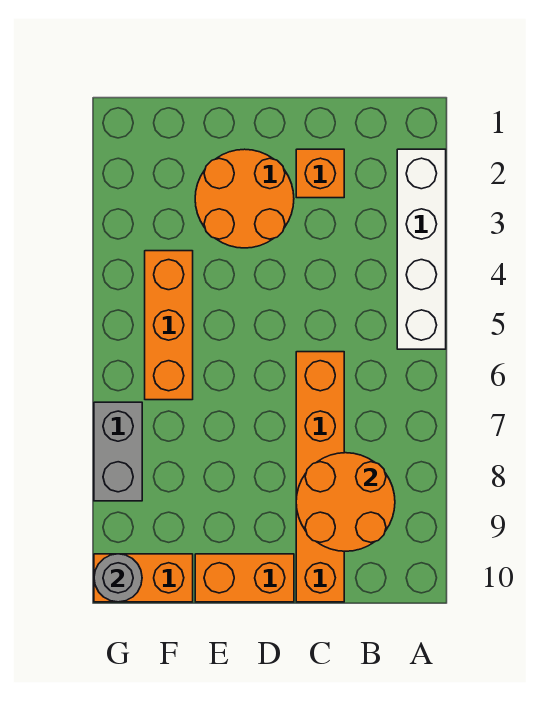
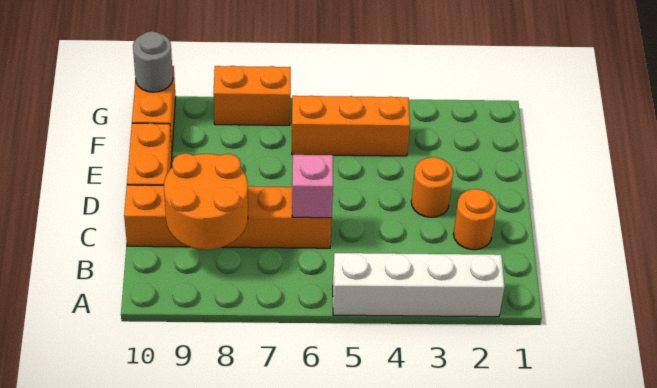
orange 1x1 brick [296,149,344,198] -> orange 1x1 round brick [453,189,497,250]
none -> pink 1x1 brick [292,155,333,218]
orange 2x2 round brick [195,149,294,248] -> orange 1x1 round brick [411,157,453,217]
grey 1x2 brick [94,402,142,501] -> orange 1x2 brick [213,66,291,125]

